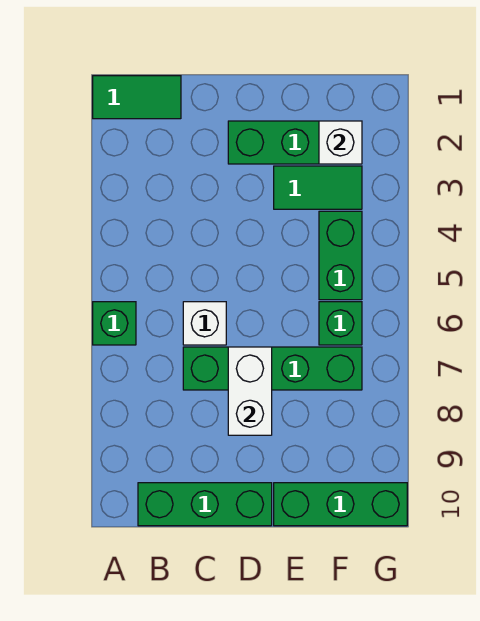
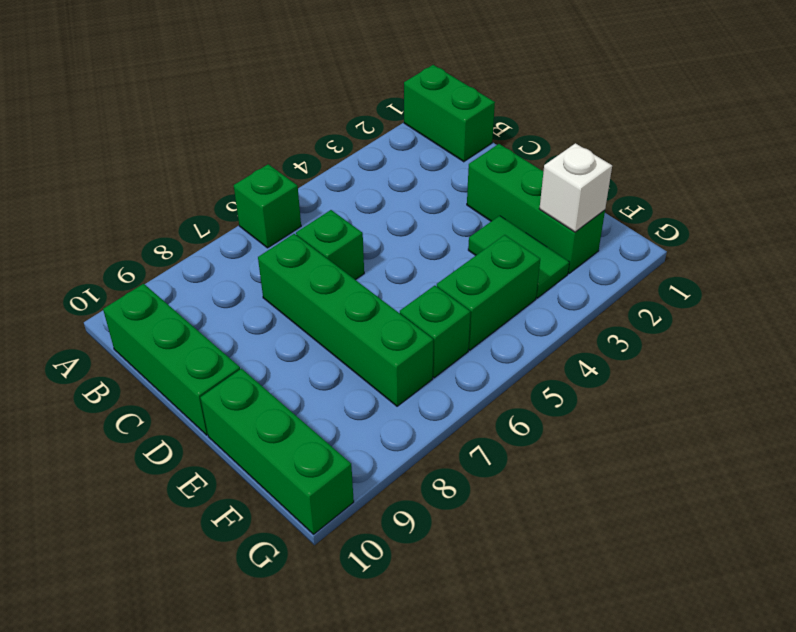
green 1x2 tile [93,76,181,119] -> green 1x2 brick [404,65,495,162]
white 1x1 brick [183,302,226,345] -> green 1x1 brick [296,210,364,280]
white 1x2 brick [228,347,272,435] -> none

